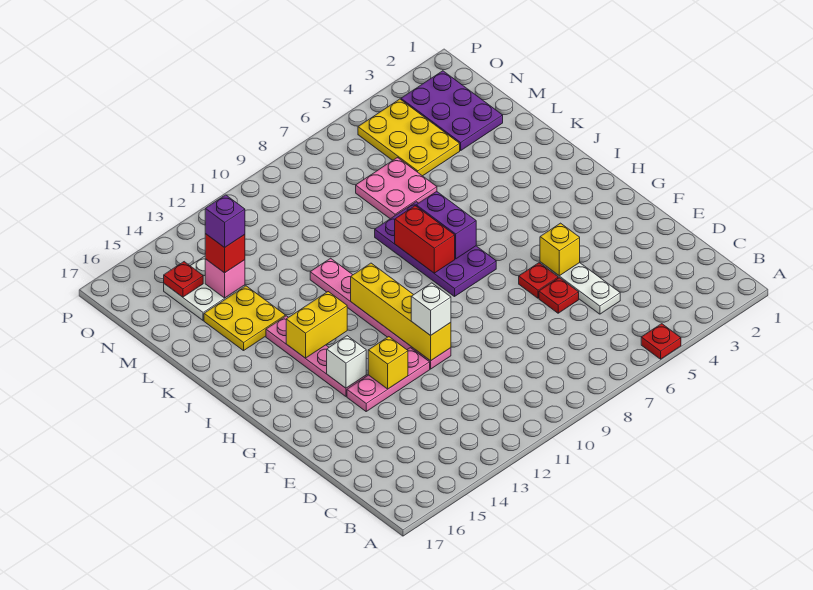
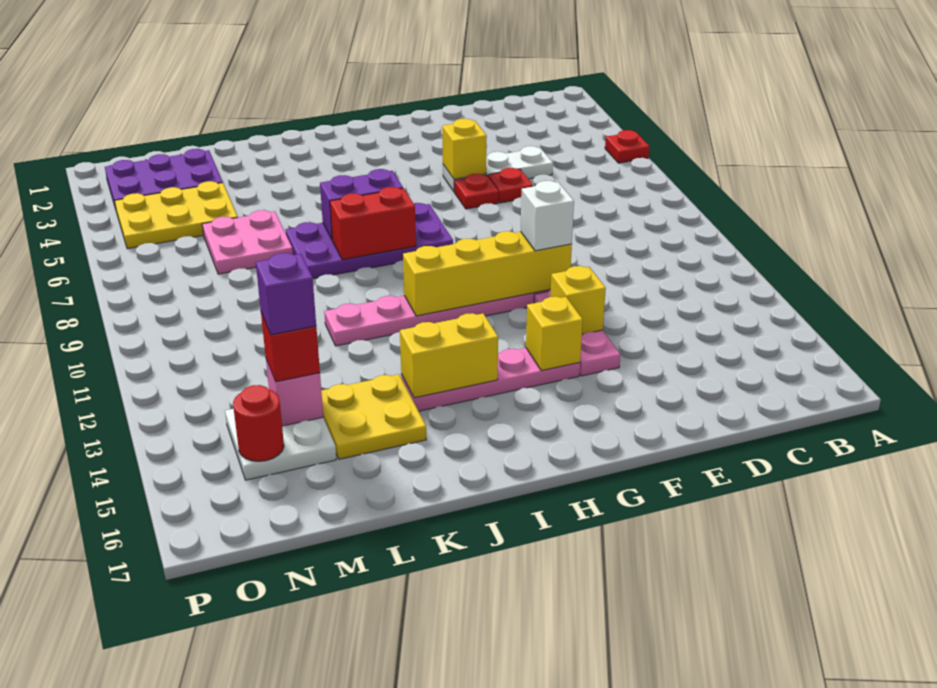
white 1x1 brick [327,336,366,388] -> yellow 1x1 brick [526,297,583,371]
yellow 1x2 brick [286,292,347,358] -> yellow 1x2 brick turned to [400,313,498,398]
red 1x1 plate [164,262,203,297] -> red 1x1 round brick [233,385,284,461]

